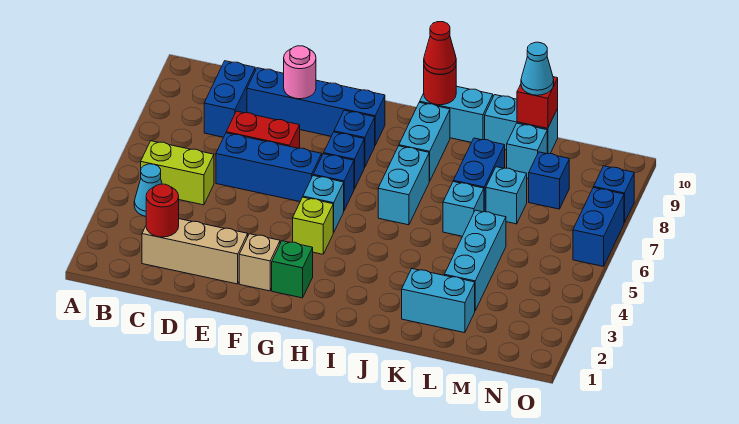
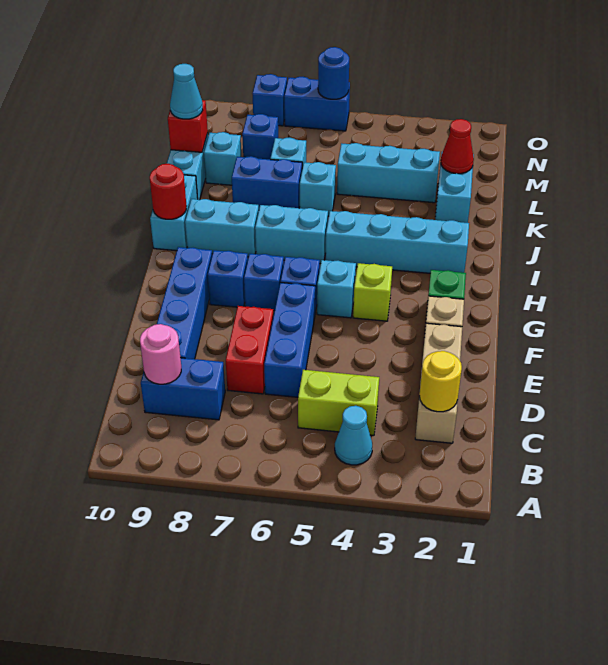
lime 1x2 brick [141,141,214,205] -> lime 1x2 brick turned to [298,370,379,435]
red 1x1 round brick [146,184,179,237] -> yellow 1x1 round brick [419,351,462,412]
pink 1x1 round brick [284,46,316,99] -> pink 1x1 round brick moved to [140,324,181,384]
none -> cyan 1x4 brick [325,211,469,274]
red 1x1 cone [424,22,456,74] -> red 1x1 cone moved to [441,119,474,174]
none -> blue 1x1 round brick [318,47,349,99]

